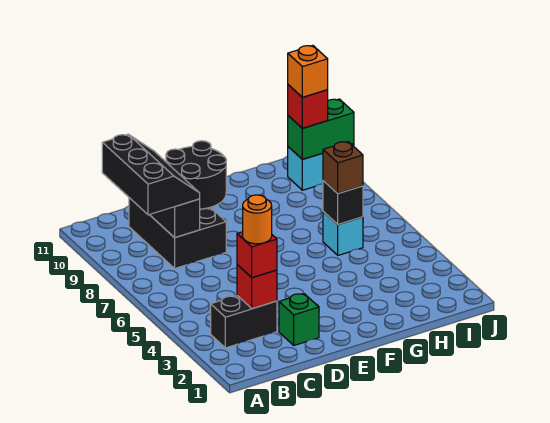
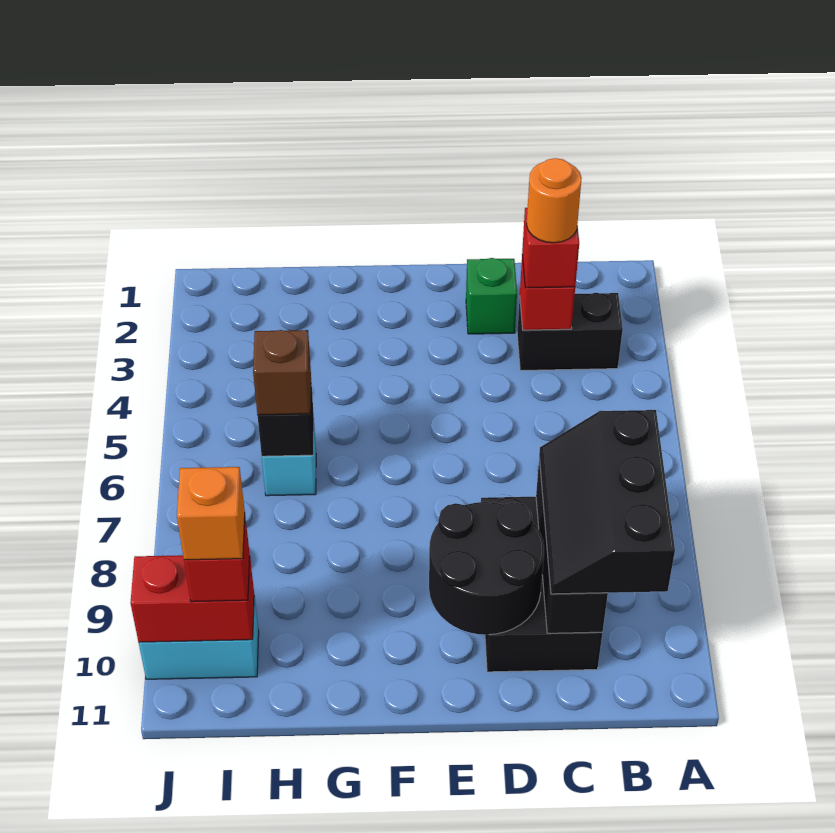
green 1x2 brick [288,99,354,159] -> red 1x2 brick [131,555,254,642]

